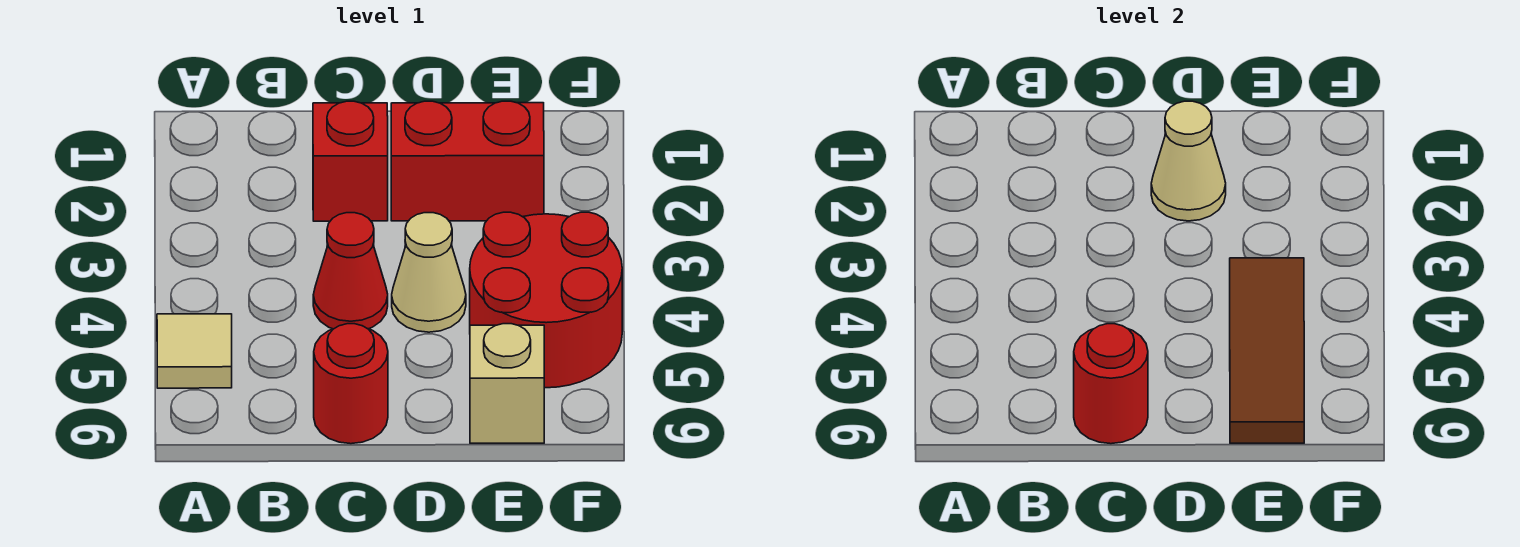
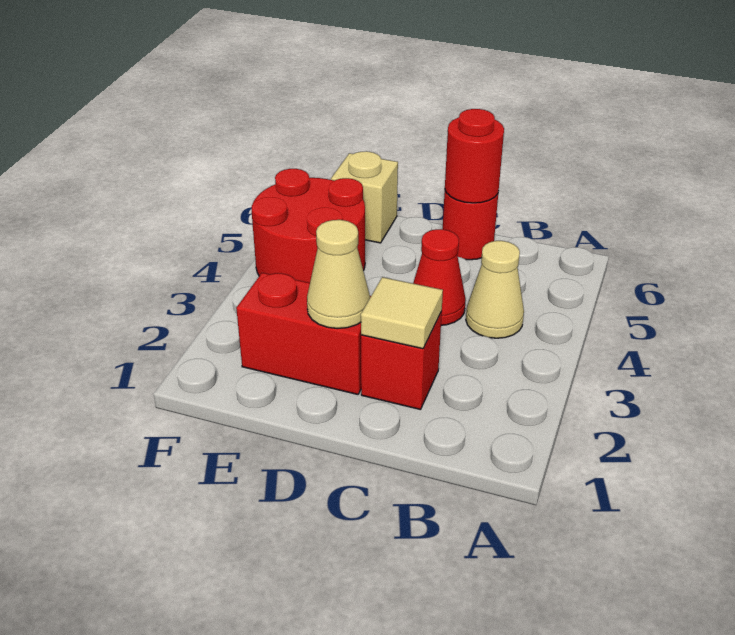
tan 1x1 tile [157,314,232,388] -> tan 1x1 tile moved to [361,277,443,349]
tan 1x1 cone [392,213,466,332] -> tan 1x1 cone moved to [466,241,524,338]
brown 1x3 tile [1230,258,1304,443] -> none

